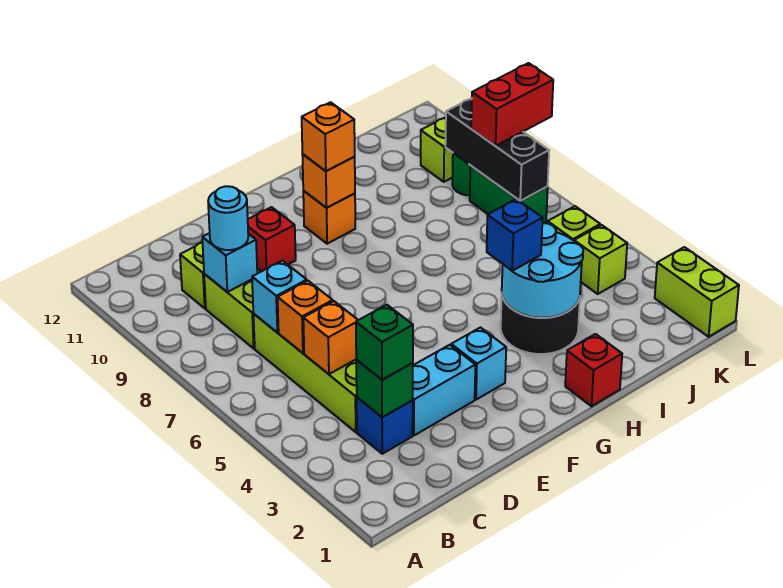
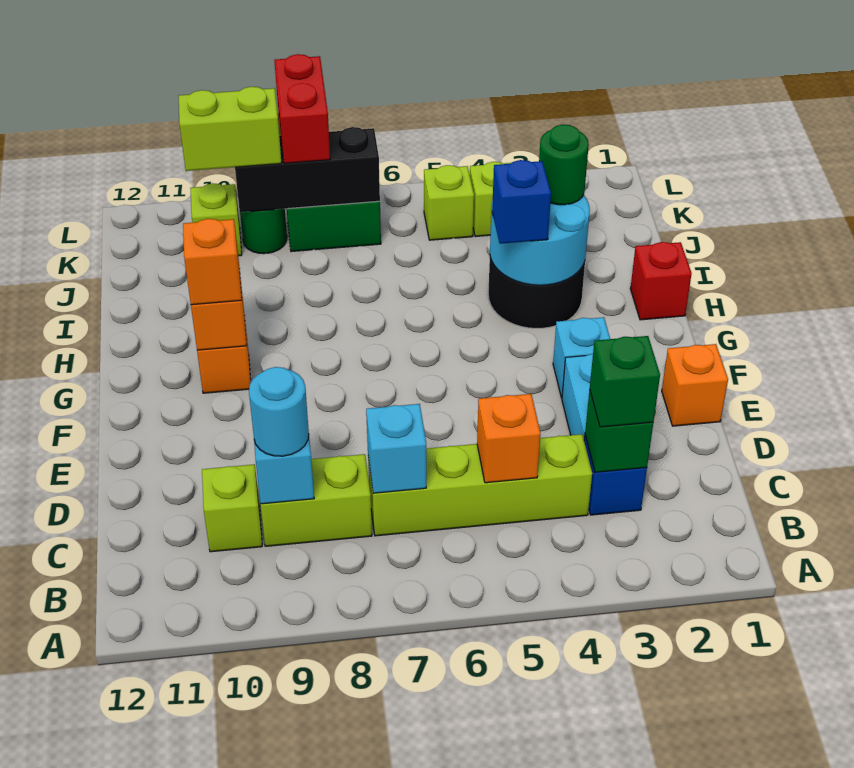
orange 1x1 brick [278,281,333,353] -> orange 1x1 brick moved to [662,344,728,426]
red 1x1 brick [248,207,296,272] -> none
none -> green 1x1 round brick [539,125,589,205]
lime 1x2 brick [655,247,739,337] -> lime 1x2 brick moved to [179,87,281,171]

